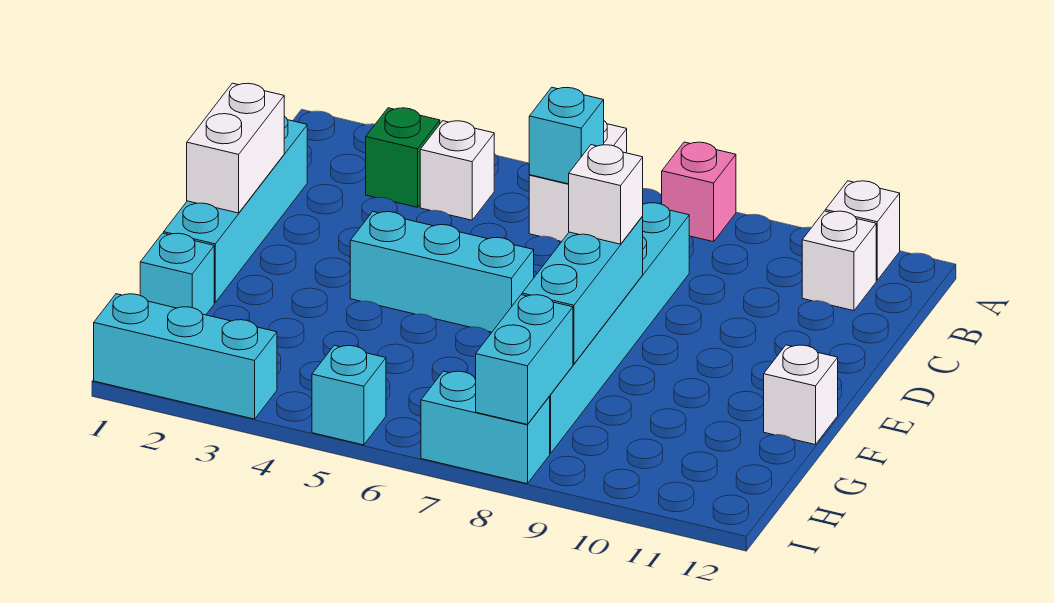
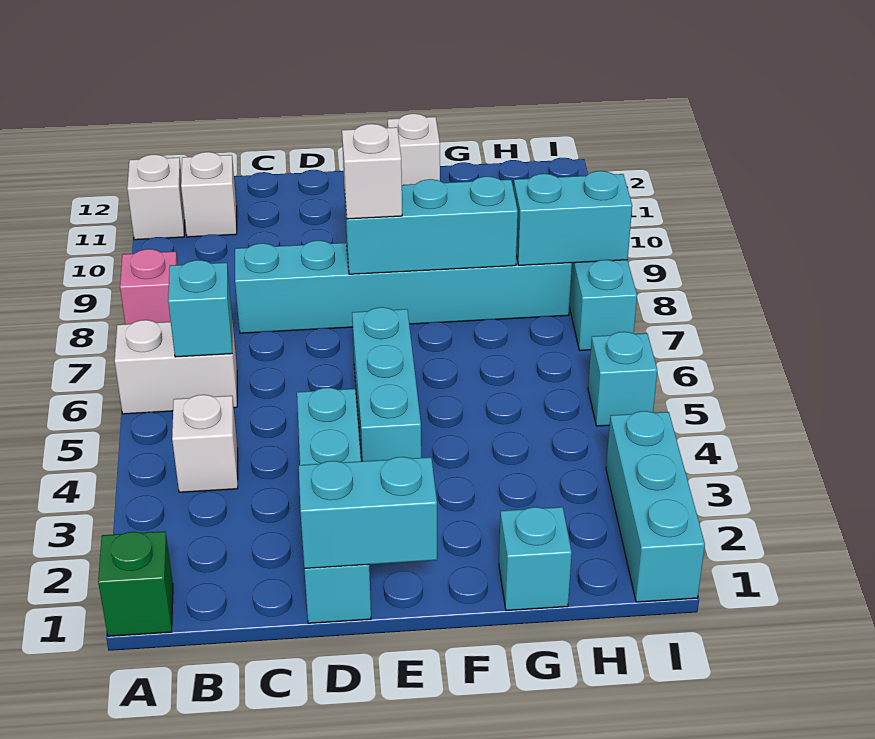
green 1x1 brick [366,108,440,207] -> green 1x1 brick moved to [98,531,173,636]
cyan 1x4 brick [164,116,307,302] -> cyan 1x4 brick turned to [297,388,371,623]
white 1x2 brick [187,83,284,213] -> cyan 1x2 brick [299,457,437,569]

